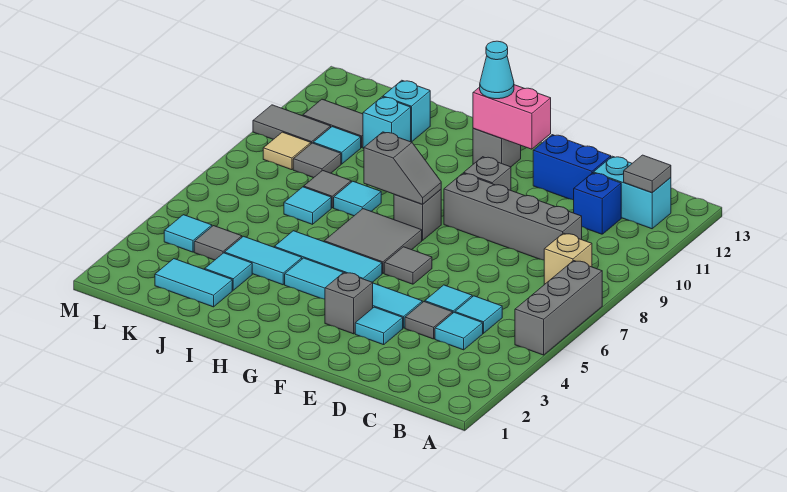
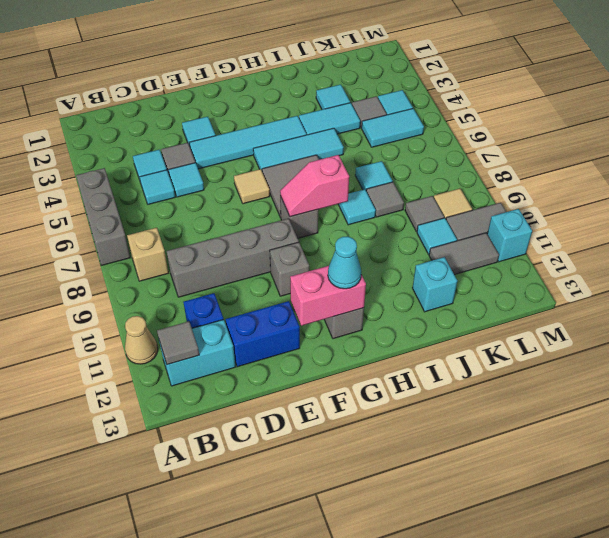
none -> tan 1x1 cone [125,316,158,364]
grey 1x1 brick [325,272,373,334] -> none
grey 1x1 tile [384,247,432,284] -> tan 1x1 tile [234,169,270,204]
grey 1x2 slope [364,132,441,204] -> pink 1x2 slope [280,155,349,217]
cyan 1x2 tile [155,259,232,307] -> cyan 1x2 tile moved to [362,109,424,147]
cyan 1x1 brick [363,97,411,148] -> cyan 1x1 brick moved to [487,209,532,262]

